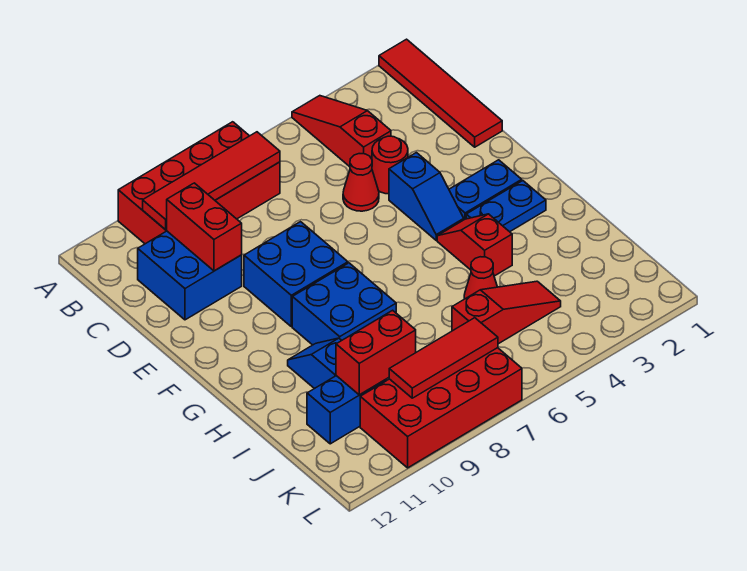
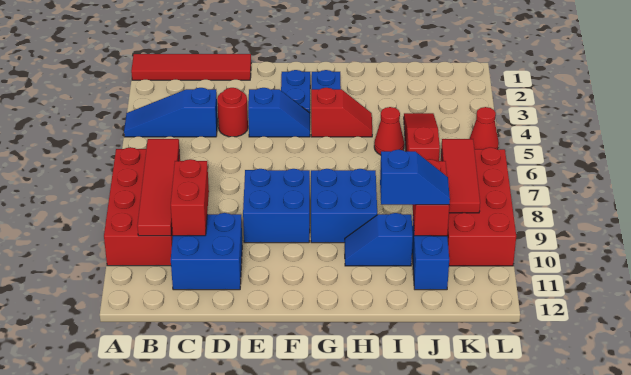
red 1x3 slope [292,96,391,167] -> blue 1x3 slope [124,88,218,137]
red 1x2 brick [166,183,242,271] -> red 1x2 brick turned to [171,159,209,236]
red 1x1 cone [343,154,379,211] -> red 1x1 cone moved to [470,107,499,149]
red 1x2 slope [437,214,512,276] -> red 1x2 slope turned to [311,88,372,137]
none -> blue 1x2 slope [380,150,450,205]

